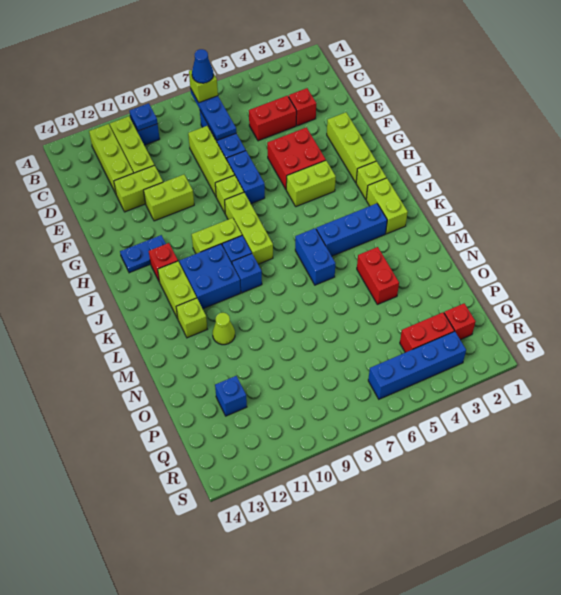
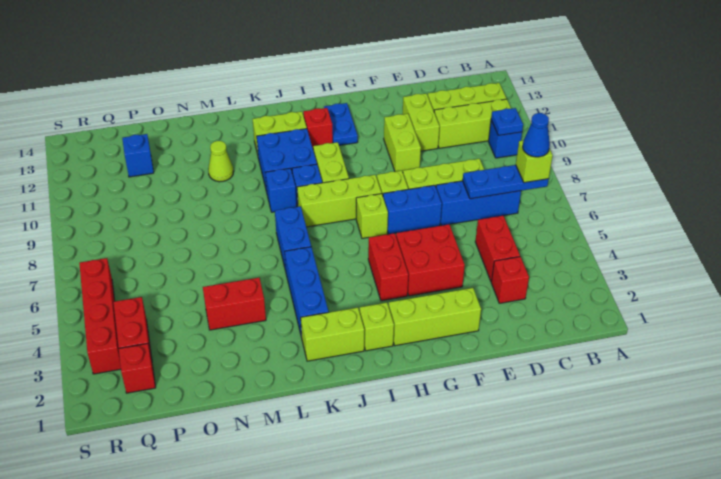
lime 1x2 brick [286,161,336,207] -> red 1x2 brick [368,233,408,301]
blue 1x2 brick [295,228,336,285] -> blue 1x2 brick turned to [275,206,311,271]
lime 1x1 brick [176,298,207,338] -> lime 1x1 brick moved to [356,194,388,238]
blue 1x4 brick [368,331,466,399] -> red 1x4 brick [79,258,121,374]

